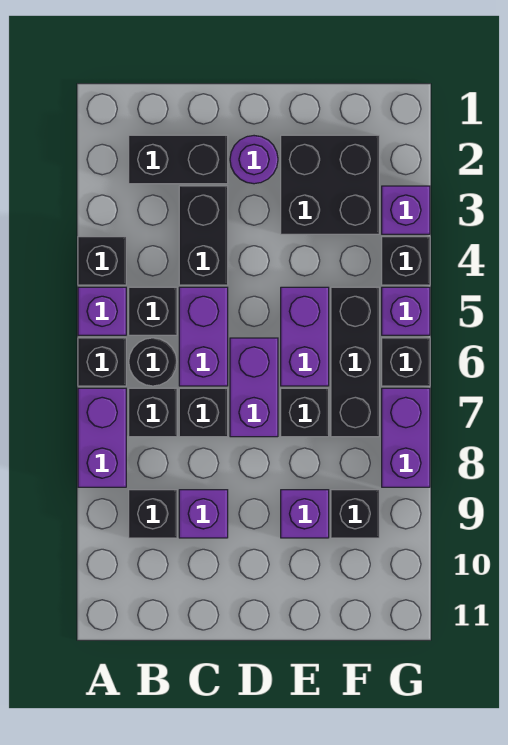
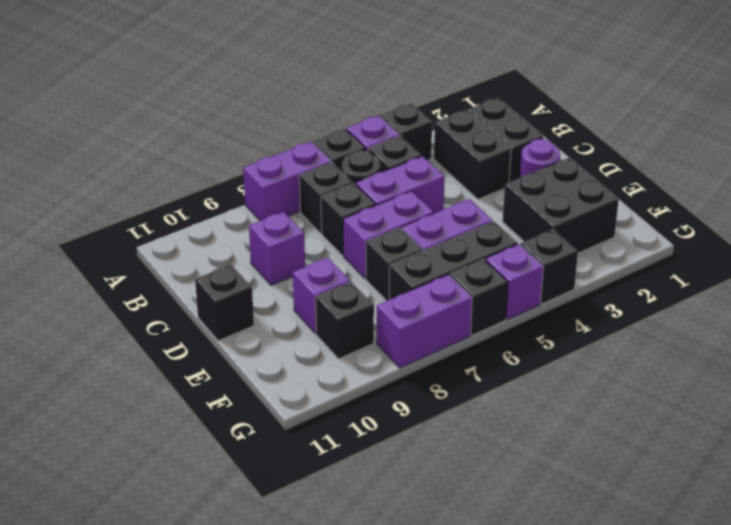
black 1x1 brick [129,490,177,538] -> black 1x1 brick moved to [195,264,254,341]
black 1x2 brick [179,186,228,285] -> black 1x2 brick turned to [434,110,511,199]
purple 1x1 brick [382,186,430,234] -> none

